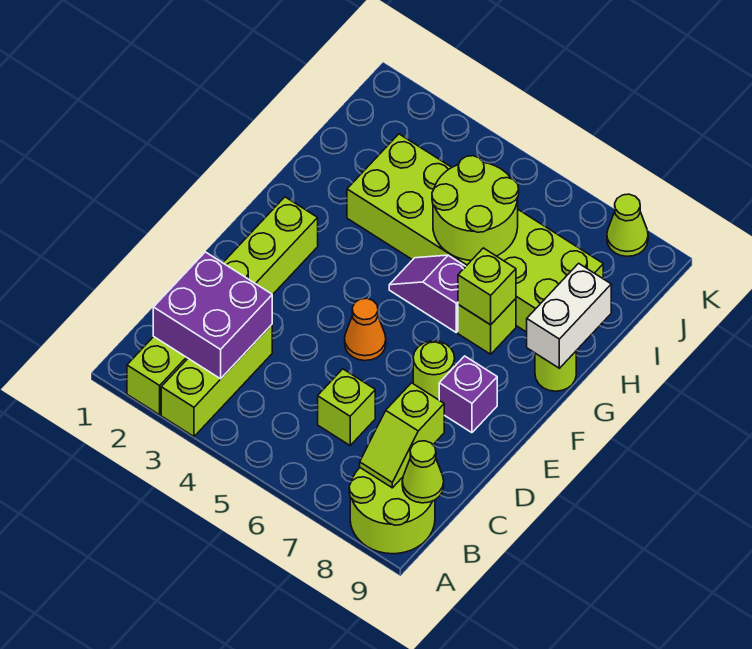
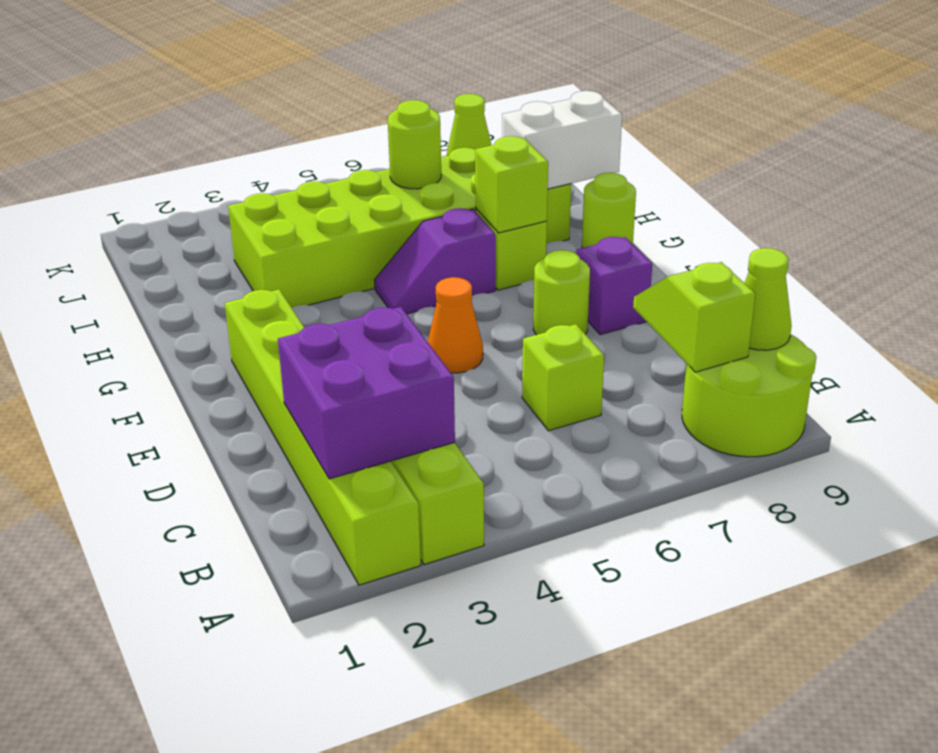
lime 1x2 slope [360,383,444,488] -> lime 1x2 slope turned to [633,262,755,372]
white 1x2 brick [527,263,611,368] -> white 1x2 brick turned to [502,91,622,189]
lime 2x2 round brick [432,156,519,260] -> lime 1x1 round brick [388,100,441,189]

